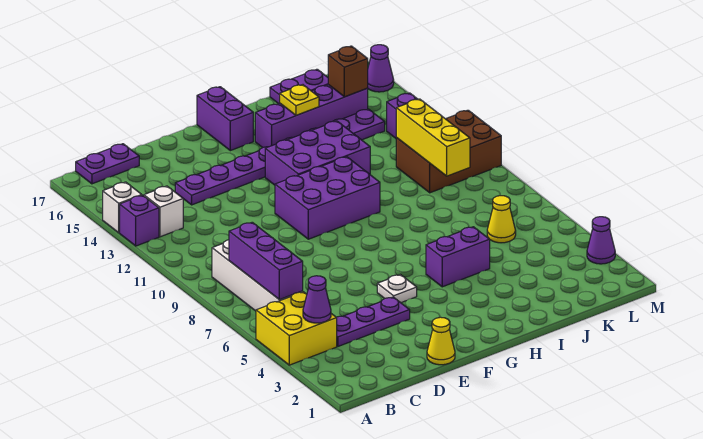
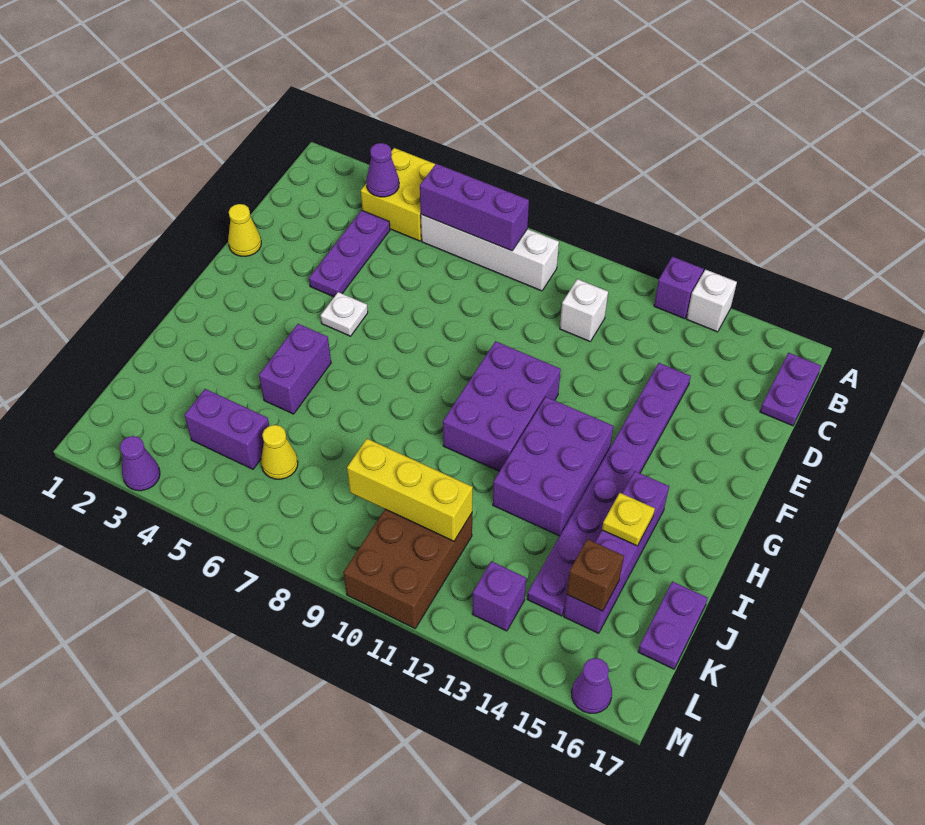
white 1x1 brick [144,186,183,237] -> white 1x1 brick moved to [560,279,608,341]
purple 1x2 brick [197,87,253,151] -> purple 1x2 brick moved to [184,389,269,469]

